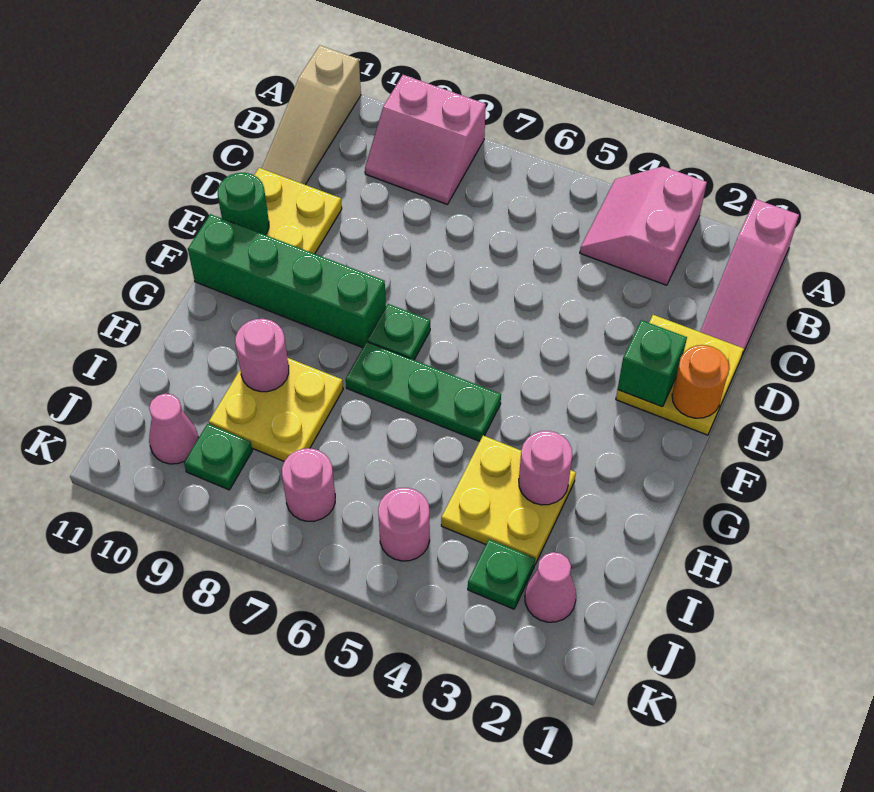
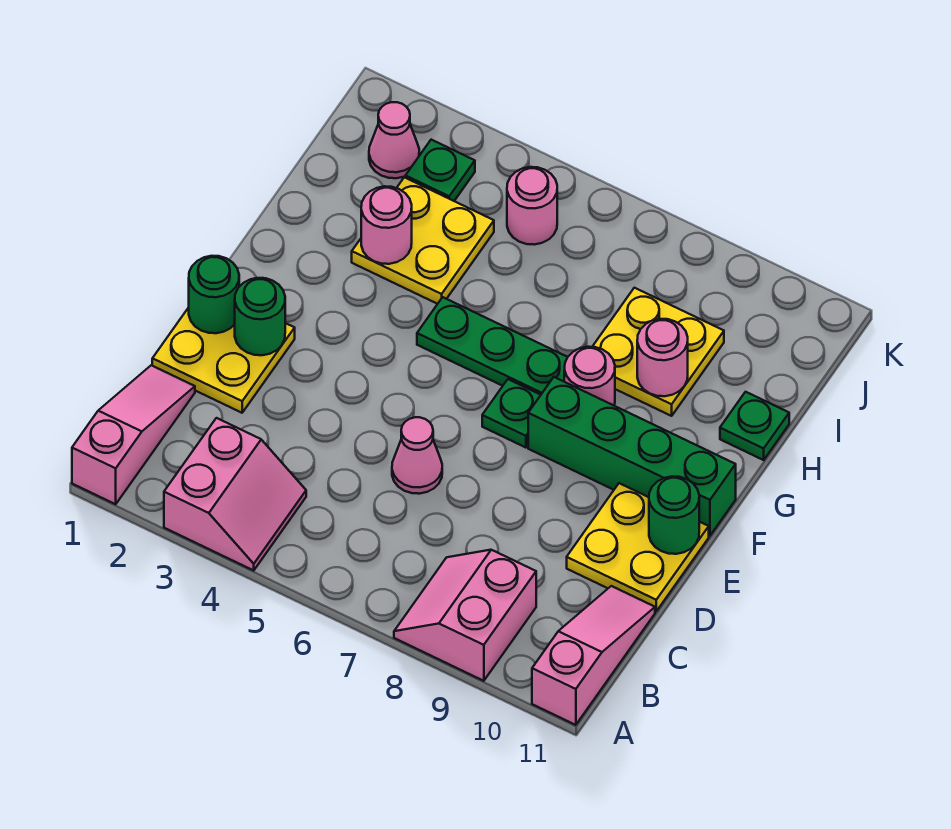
pink 2x2 slope [365,75,486,204] -> pink 2x2 slope turned to [394,550,536,681]
tan 1x3 slope [262,45,361,185] -> pink 1x3 slope [532,586,655,725]
orange 1x1 round brick [672,345,729,418] -> green 1x1 round brick [189,256,239,333]
green 1x1 brick [618,320,687,407] -> green 1x1 round brick [235,278,285,355]
pink 1x1 round brick [282,448,335,521] -> pink 1x1 round brick moved to [564,347,615,406]
green 1x1 plate [184,424,252,490] -> green 1x1 plate moved to [720,392,789,460]
pink 1x1 cone [149,394,198,464] -> pink 1x1 cone moved to [392,417,442,494]

